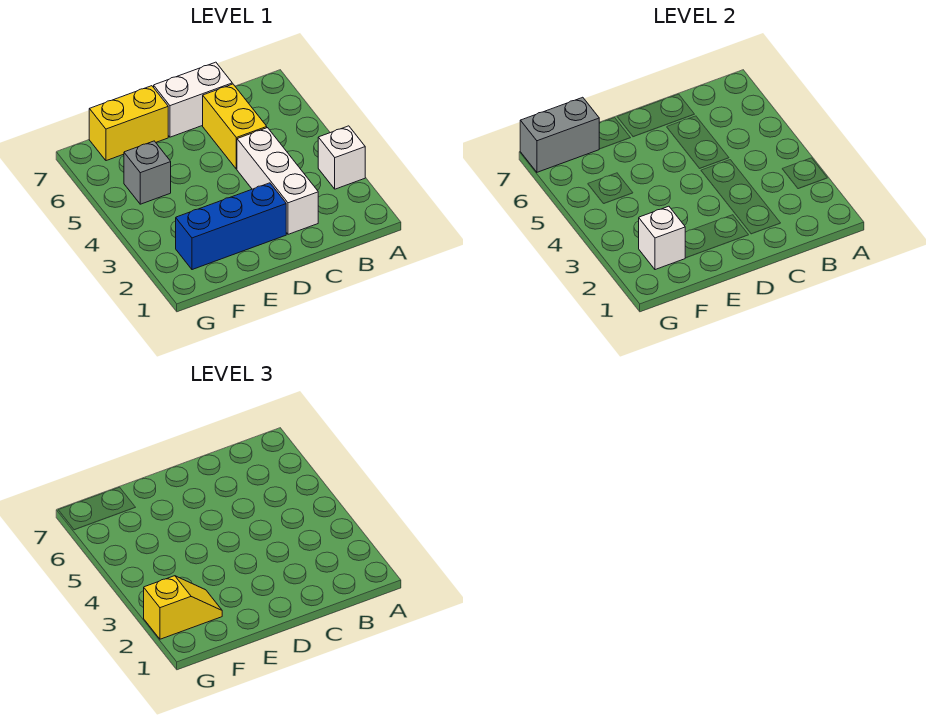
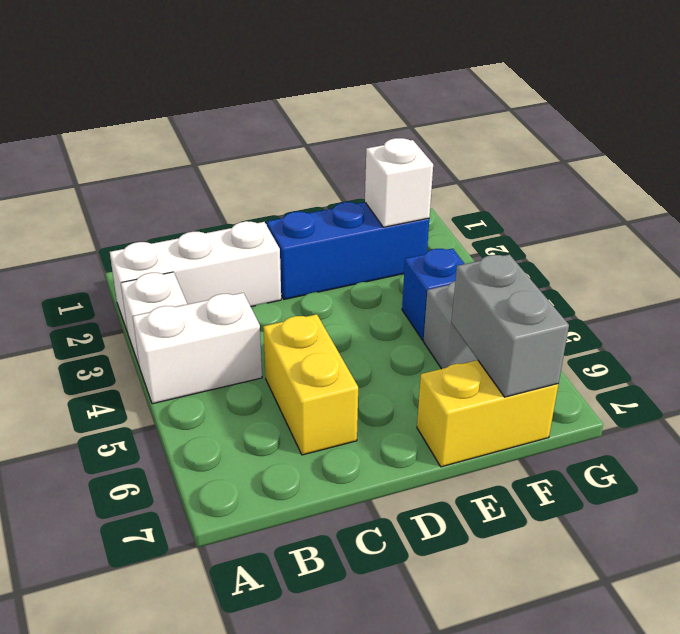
white 1x3 brick [237,128,318,234] -> white 1x3 brick turned to [110,221,281,333]
white 1x2 brick [154,62,232,137] -> white 1x2 brick moved to [133,293,262,404]
yellow 1x2 slope [144,576,222,639] -> none
none -> blue 1x1 brick [402,248,464,340]
grey 1x2 brick [520,97,599,172] -> grey 1x2 brick turned to [452,254,569,397]

